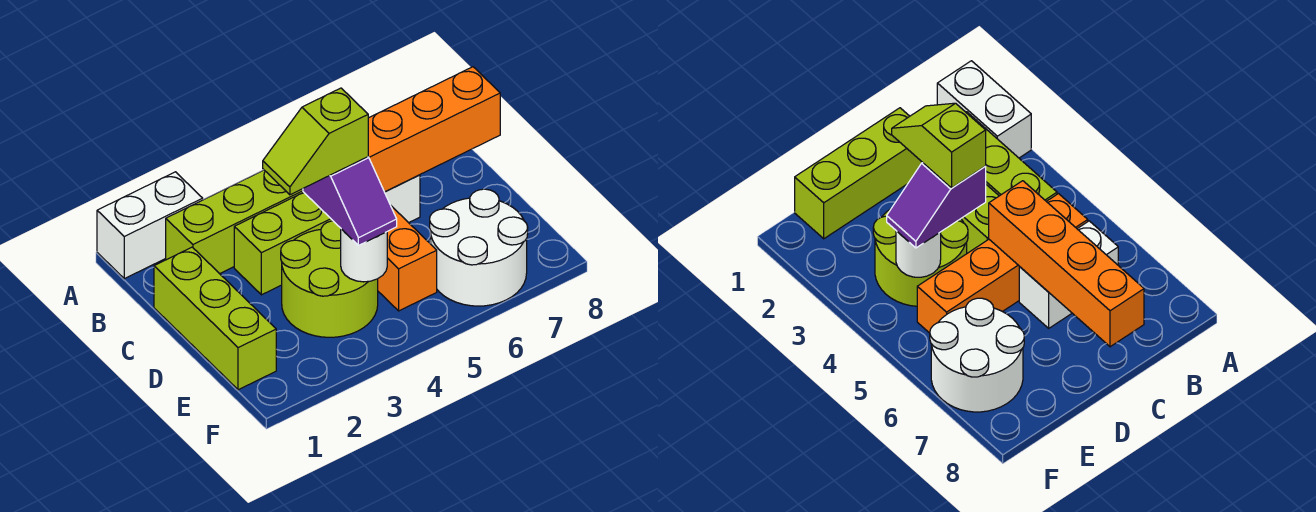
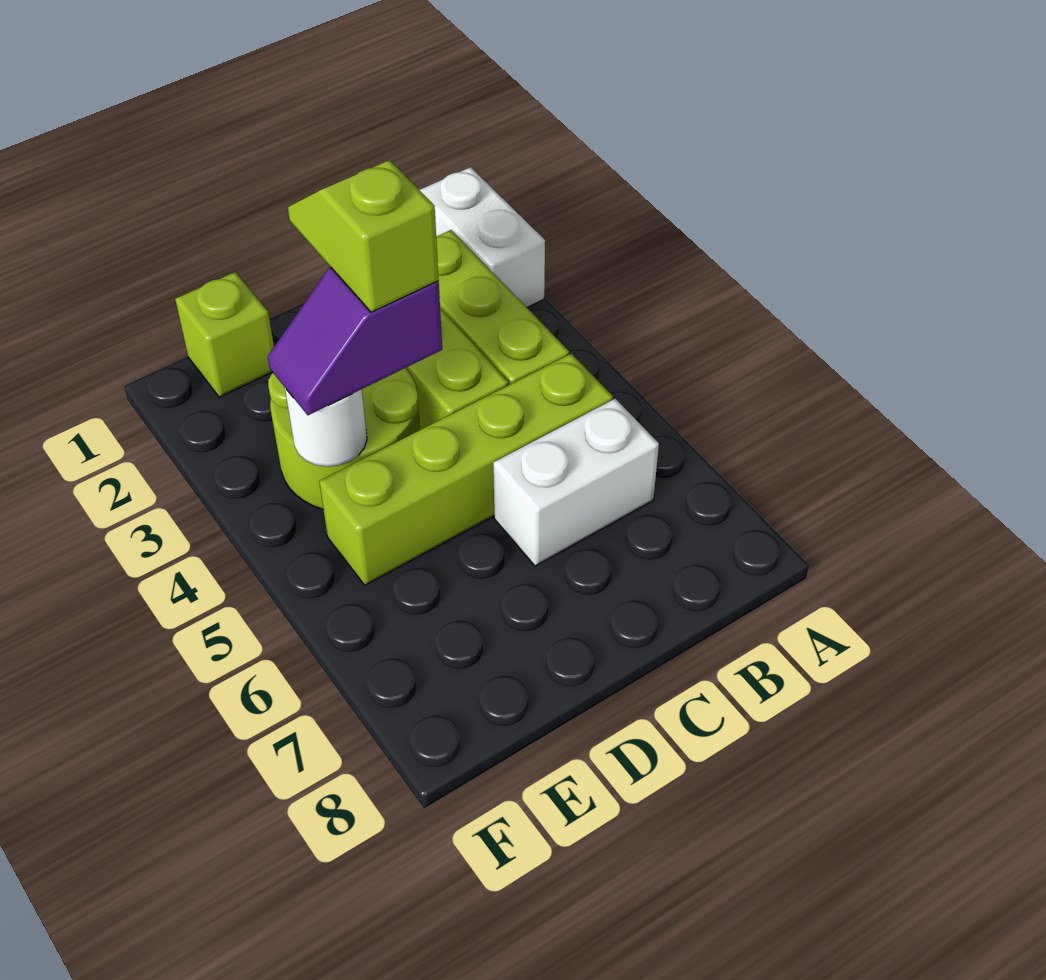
orange 1x4 brick [378,206,437,311] -> lime 1x4 brick [319,353,613,585]
lime 1x3 brick [154,247,276,390] -> lime 1x1 brick [175,272,274,397]
orange 1x4 brick [368,67,500,192] -> none
white 2x2 round brick [430,189,528,306] -> none

